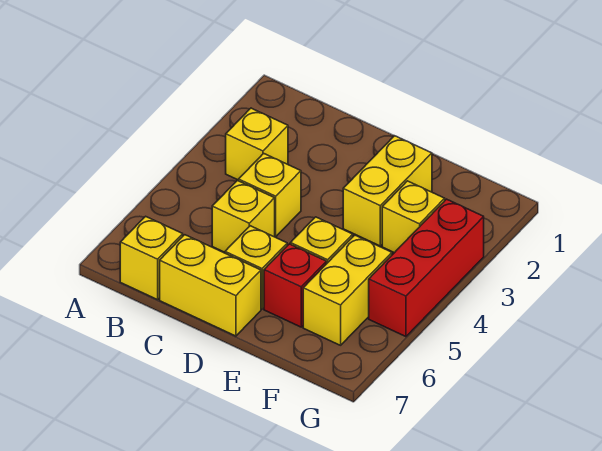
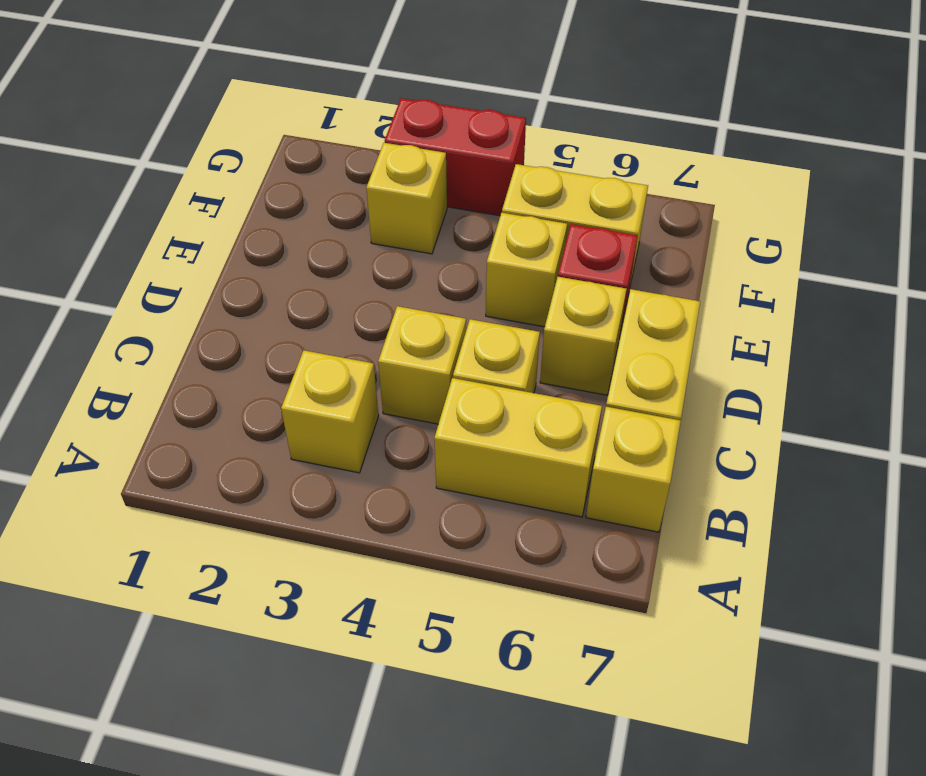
yellow 1x2 brick [343,136,432,246] -> yellow 1x2 brick moved to [434,378,602,517]
red 1x3 brick [369,199,484,337] -> red 1x2 brick [385,98,526,216]

